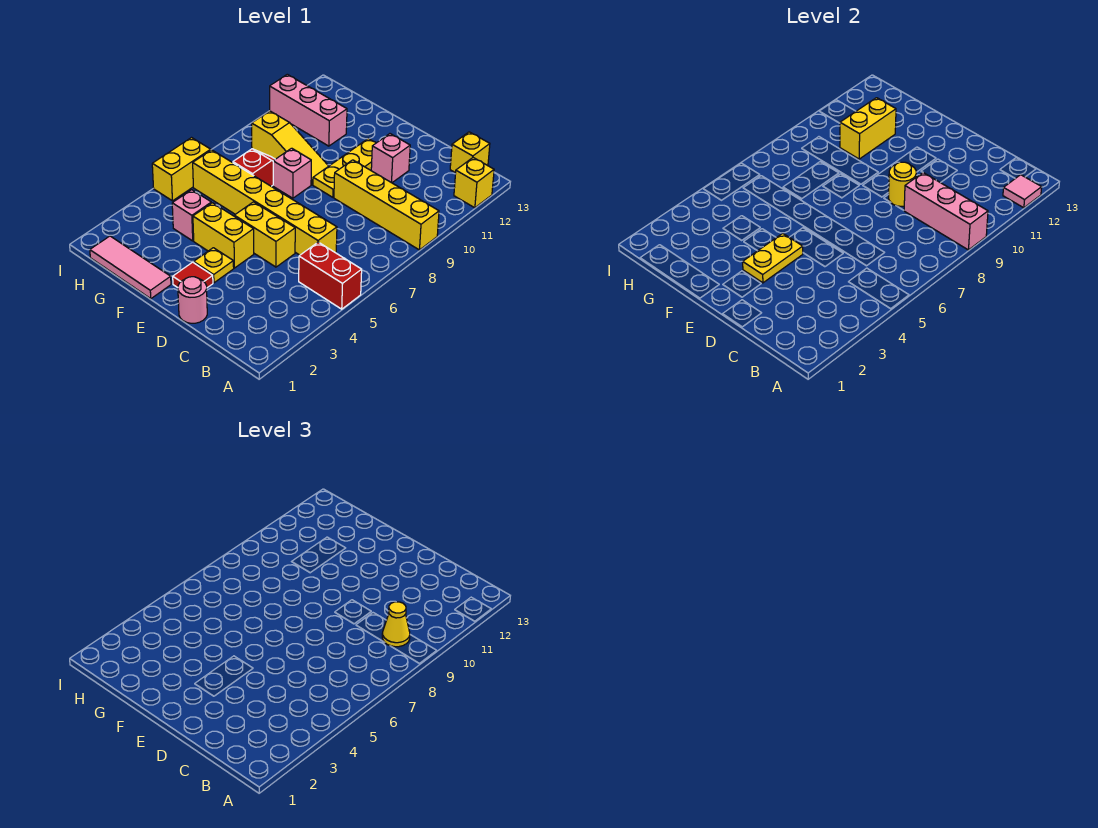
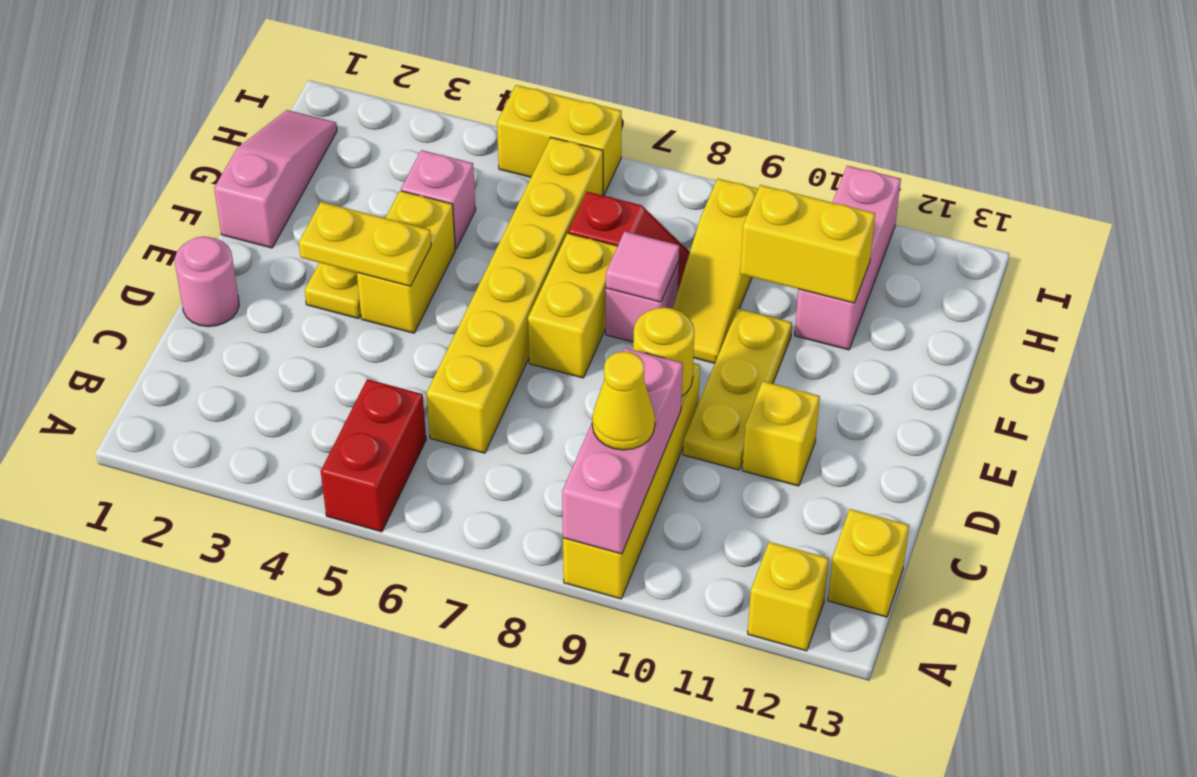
pink 1x1 tile [1003,175,1042,208] -> pink 1x1 tile moved to [606,231,679,302]
yellow 1x2 brick [234,202,295,267] -> yellow 1x2 brick moved to [528,233,618,378]
pink 1x1 brick [371,134,410,183] -> yellow 1x1 brick [742,381,820,486]
red 1x1 tile [173,262,213,288] -> none
yellow 1x3 plate [313,139,376,197] -> yellow 1x3 plate turned to [683,309,792,470]
pink 1x3 tile [90,236,171,299] -> pink 1x3 slope [214,110,337,248]

